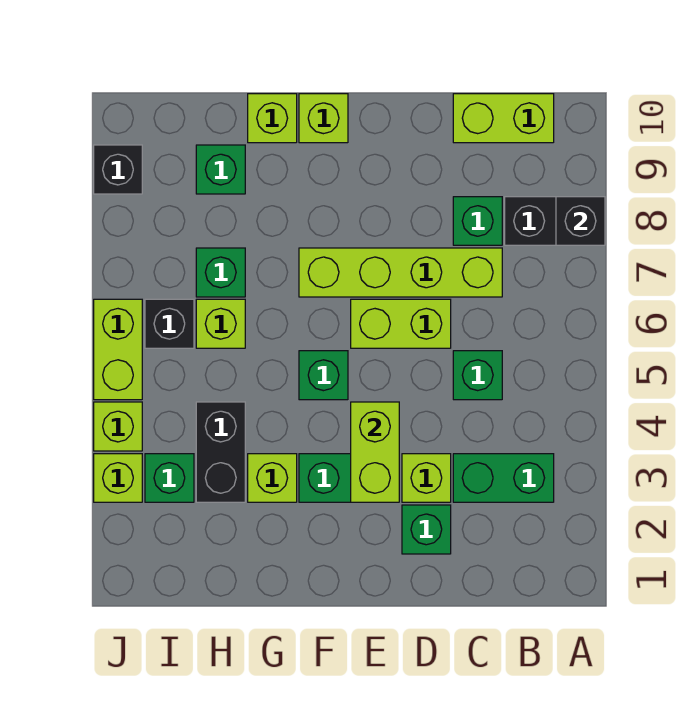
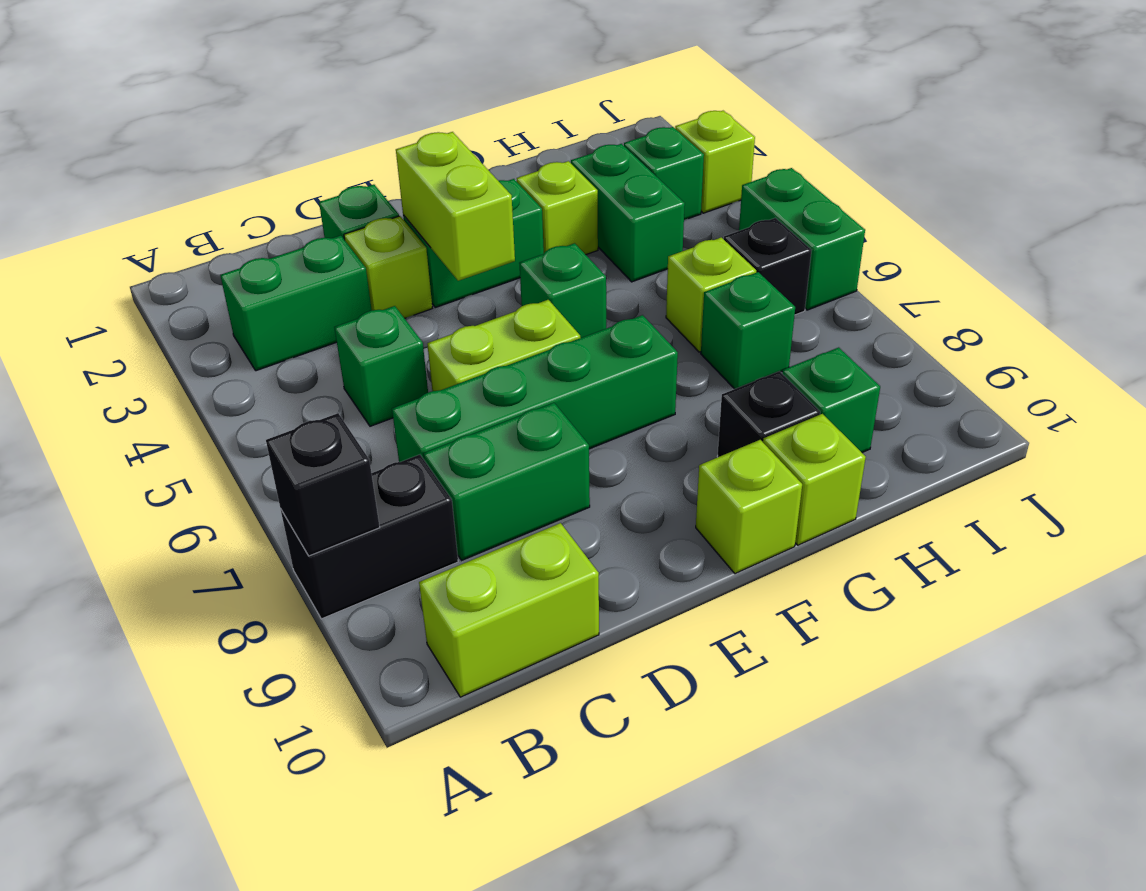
lime 1x4 brick [299,248,502,297] -> green 1x4 brick [392,315,678,462]
green 1x1 brick [453,197,502,245] -> green 1x2 brick [424,403,590,560]
black 1x2 brick [196,402,245,502] -> green 1x2 brick [571,144,685,282]
lime 1x1 brick [94,402,142,451] -> none
lime 1x2 brick [94,299,142,400] -> green 1x2 brick [739,168,865,310]
black 1x1 brick [94,145,142,194] -> black 1x1 brick moved to [717,371,820,457]

